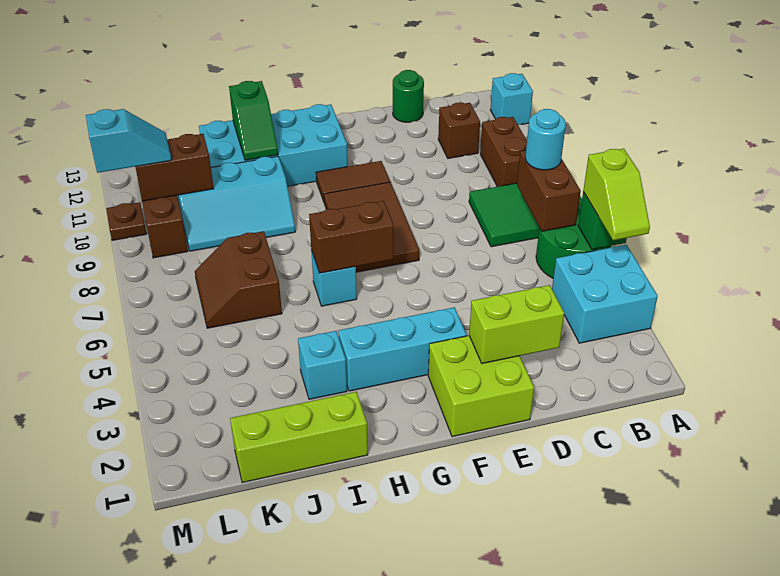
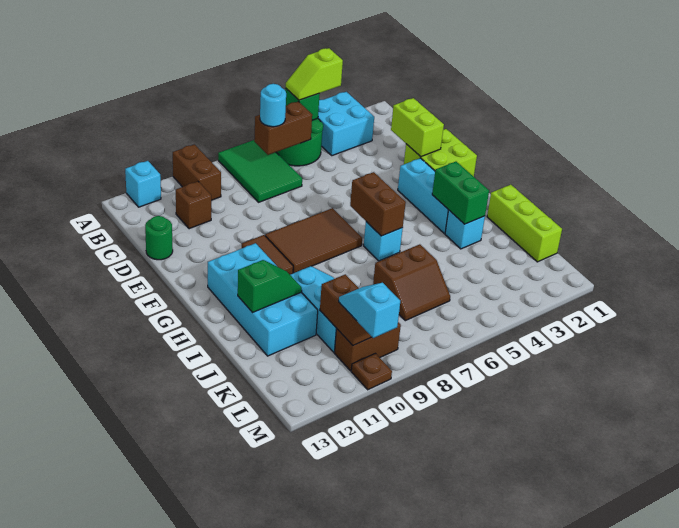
lime 1x2 slope [583,149,650,240] -> lime 1x2 slope turned to [286,48,343,100]
brown 1x2 brick [480,117,527,187] -> brown 1x2 brick turned to [173,145,221,200]
none -> green 1x2 brick [432,162,489,224]

